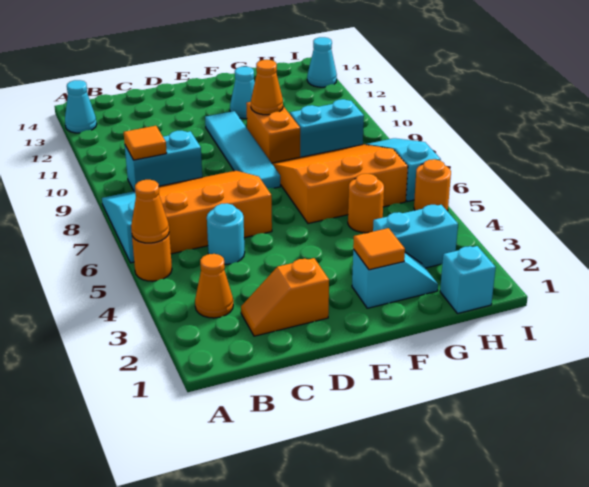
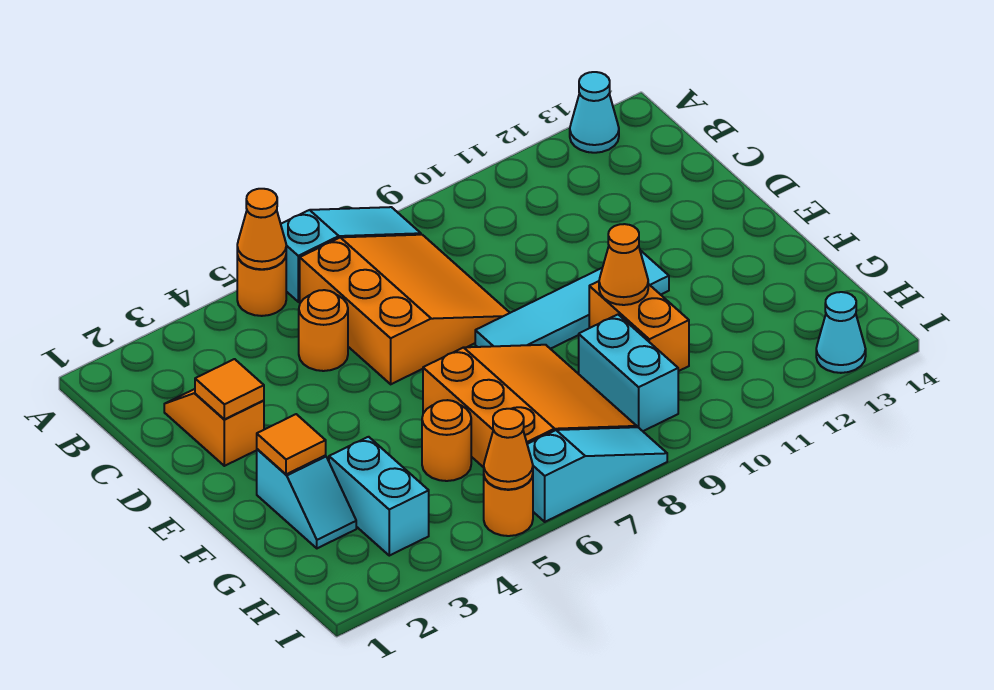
orange 1x1 cone [195,254,233,318] -> orange 1x1 cone moved to [484,409,533,489]
cyan 1x2 brick [125,131,202,191] -> none
orange 1x1 tile [124,126,167,160] -> orange 1x1 tile moved to [195,359,264,419]
cyan 1x1 round brick [207,203,245,264] -> orange 1x1 round brick [299,290,348,371]
orange 1x2 brick [246,102,300,163] -> orange 1x2 brick turned to [589,281,689,371]
cyan 1x1 cone [230,67,255,119] -> none
cyan 1x1 brick [440,246,496,314] -> none

